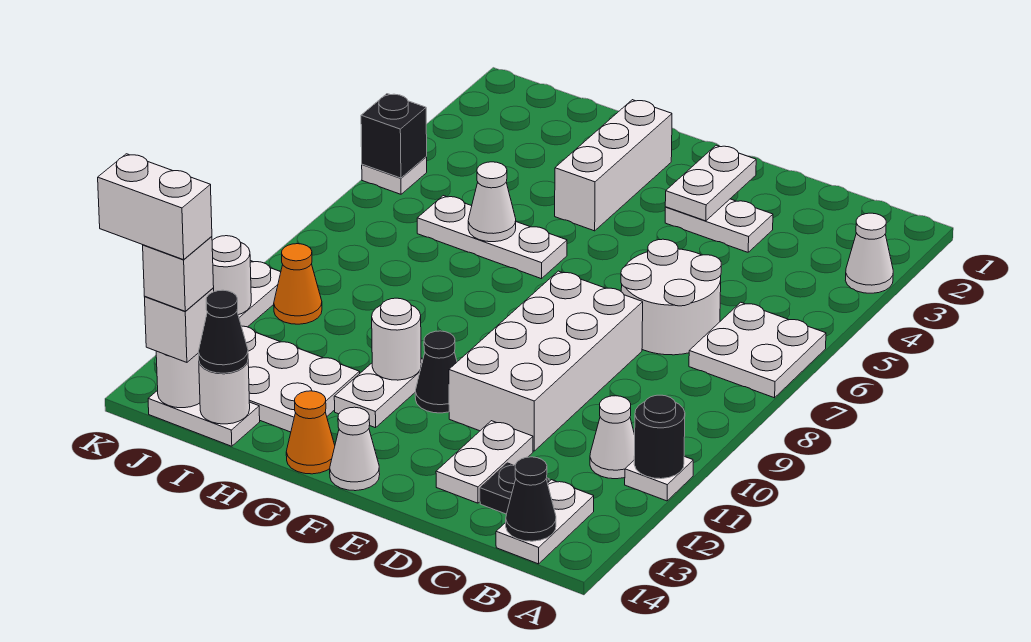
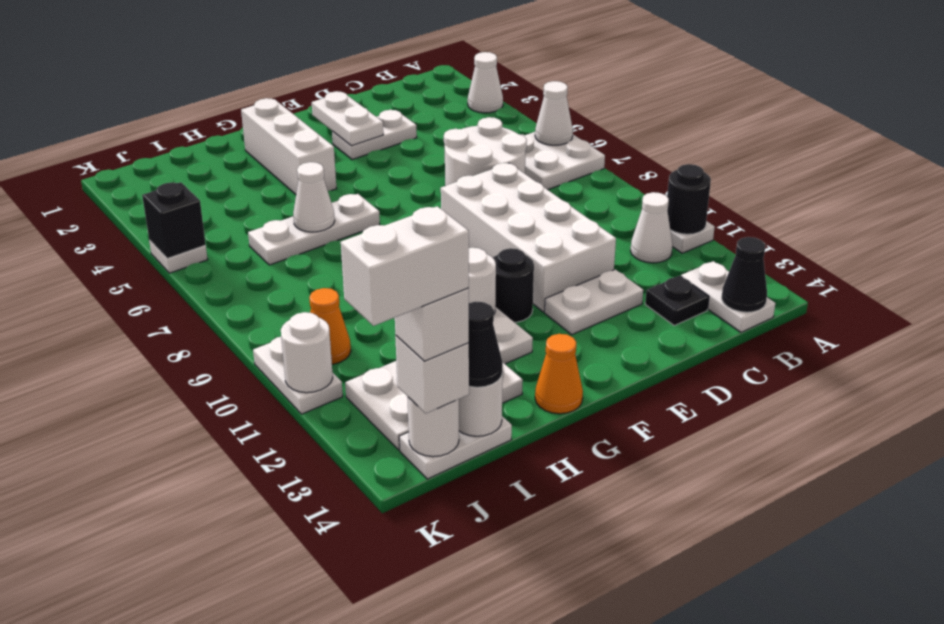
white 1x2 plate [436,421,533,503] -> white 1x2 plate turned to [545,269,643,335]
black 1x1 cone [415,331,457,413] -> black 1x1 round brick [493,248,534,322]
white 1x1 cone [330,407,380,491] -> white 1x1 cone moved to [535,81,573,145]

